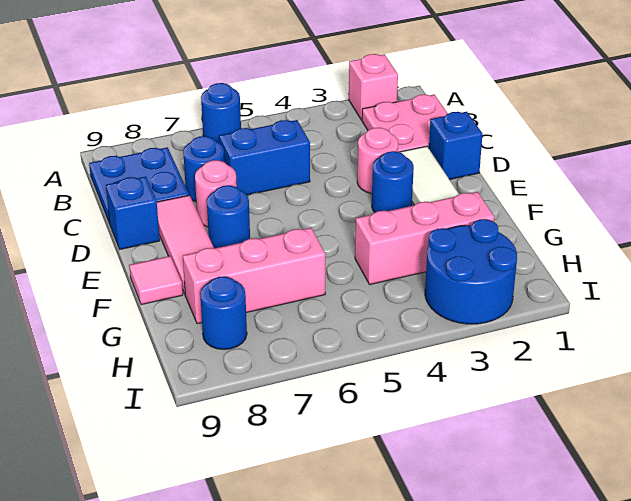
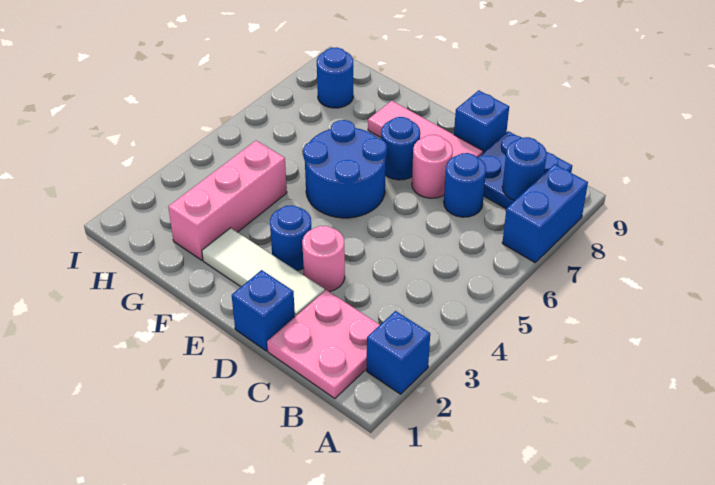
pink 1x1 brick [349,54,398,120] -> blue 1x1 brick [367,311,430,394]
blue 1x1 round brick [201,83,241,143] -> blue 1x1 round brick moved to [502,137,547,201]
blue 1x2 brick [219,120,310,195] -> blue 1x2 brick moved to [502,164,588,262]
pink 1x1 tile [129,256,183,305] -> none
pink 1x3 brick [183,228,325,324] -> none
blue 2x2 round brick [425,219,517,324] -> blue 2x2 round brick moved to [303,120,387,218]

